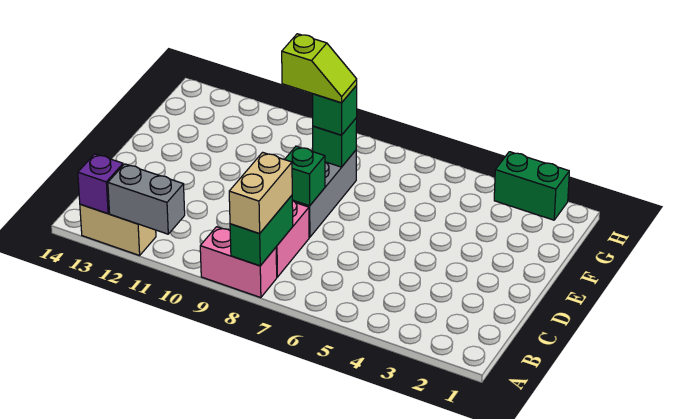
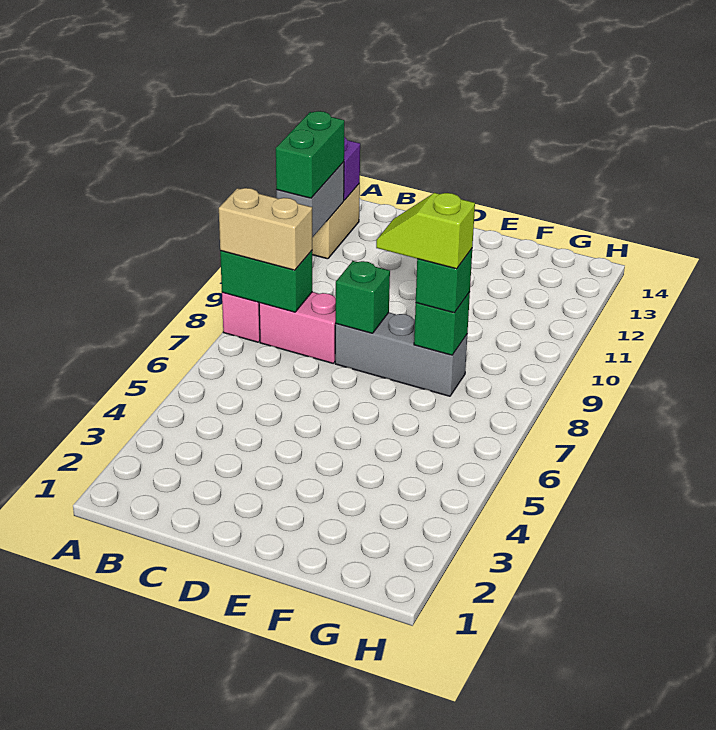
lime 1x2 slope [282,34,357,103] -> lime 1x2 slope turned to [376,193,475,269]
green 1x2 brick [494,152,569,220] -> green 1x2 brick moved to [276,111,344,198]

